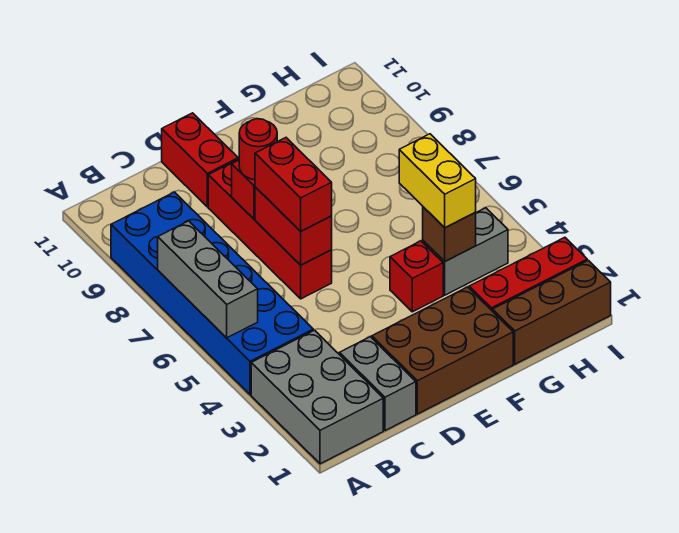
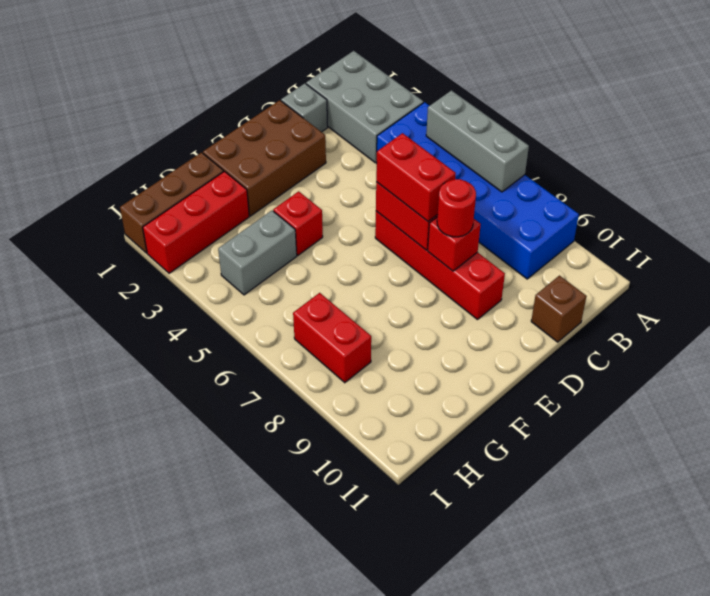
grey 1x2 brick [339,337,416,431] -> grey 1x1 brick [281,83,328,132]
red 1x2 brick [162,113,238,207] -> red 1x2 brick moved to [293,293,371,383]
brown 1x1 brick [423,207,476,261] -> brown 1x1 brick moved to [531,276,587,342]
yellow 1x2 brick [399,134,476,228] -> none

